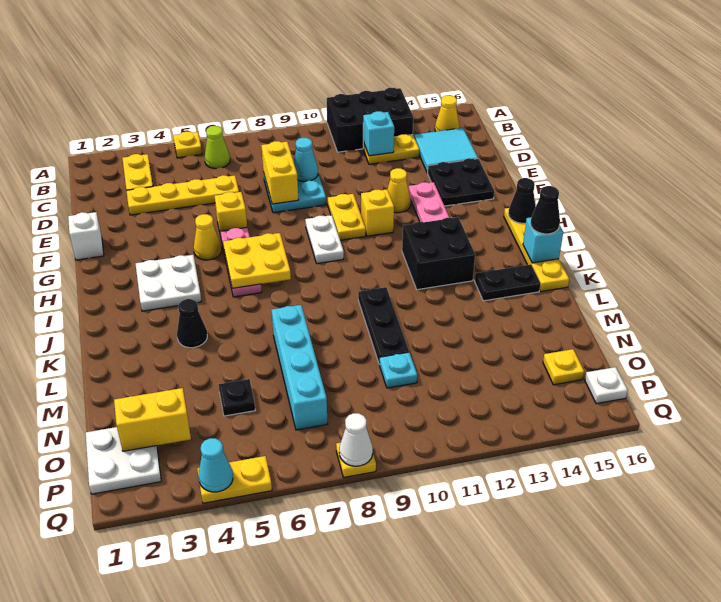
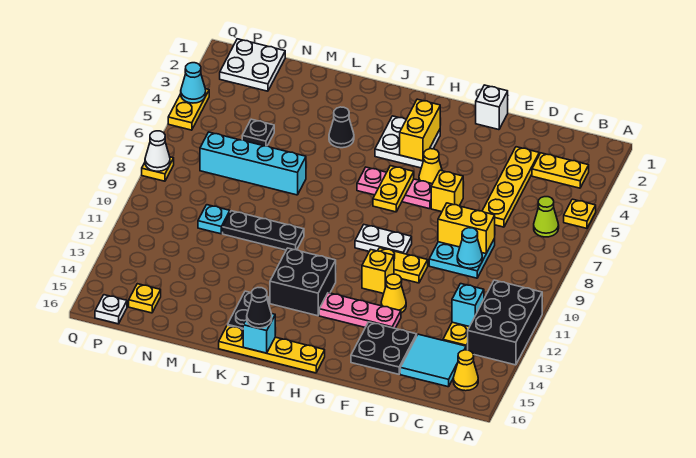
yellow 2x2 plate [223,233,291,288] -> yellow 1x2 plate [373,166,414,212]
black 1x1 cone [508,178,536,223] -> none
yellow 1x2 brick [114,388,191,451] -> yellow 1x2 brick moved to [400,99,440,161]

